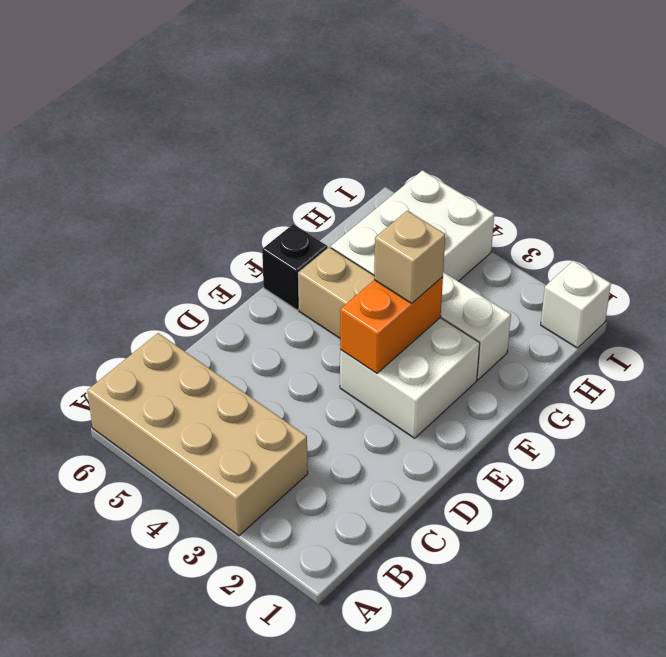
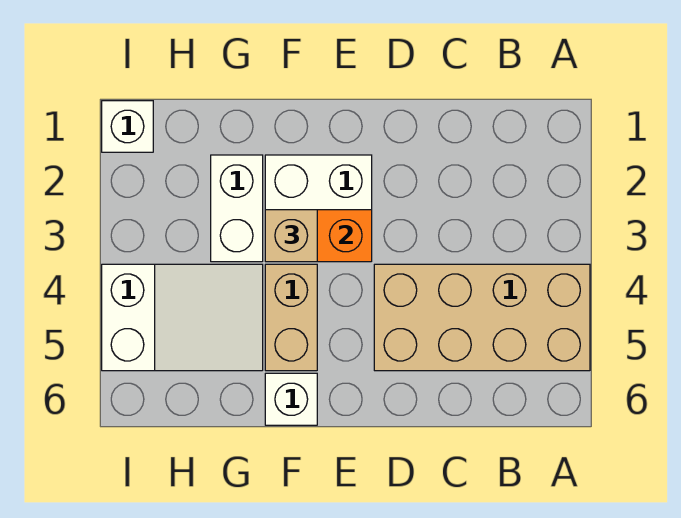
tan 2x4 brick [87,333,308,536] -> tan 2x4 brick turned to [374,264,590,371]
black 1x1 brick [262,224,328,310] -> white 1x1 brick [265,373,317,425]
white 2x3 brick [331,170,494,281] -> white 2x3 slope [102,264,263,371]

